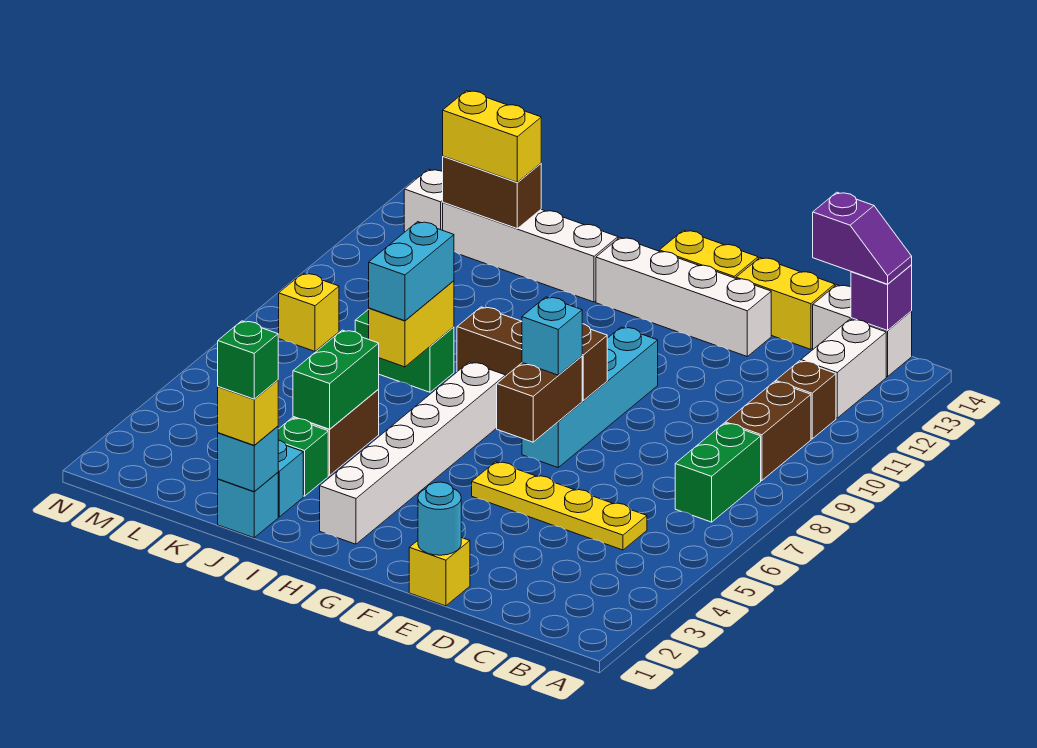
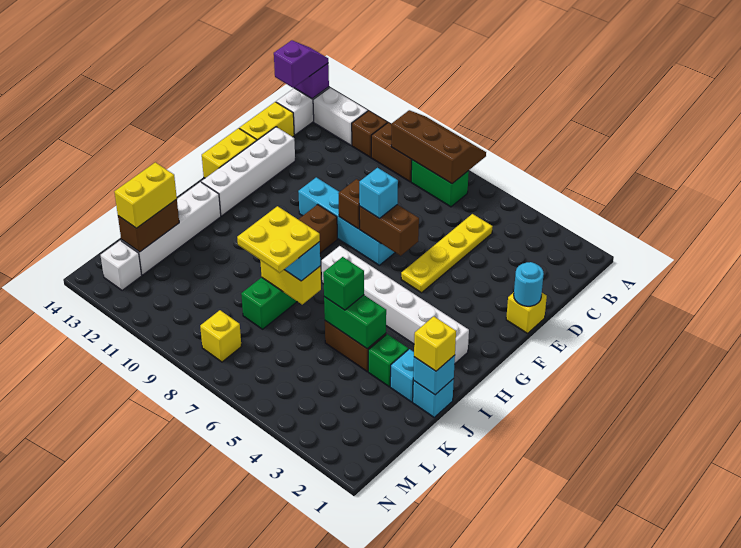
none -> brown 2x3 slope [391,110,486,184]
green 1x1 brick [218,321,278,399] -> green 1x1 brick moved to [323,257,364,310]
none -> yellow 2x2 plate [237,206,320,273]

